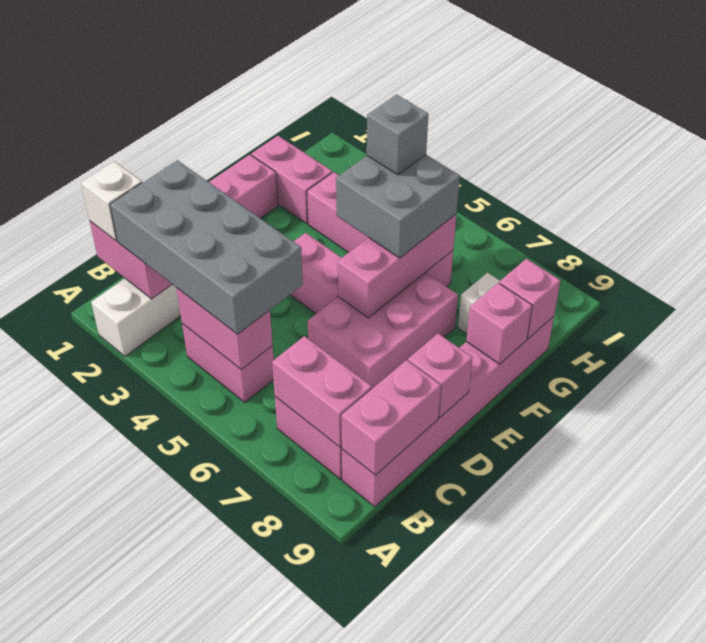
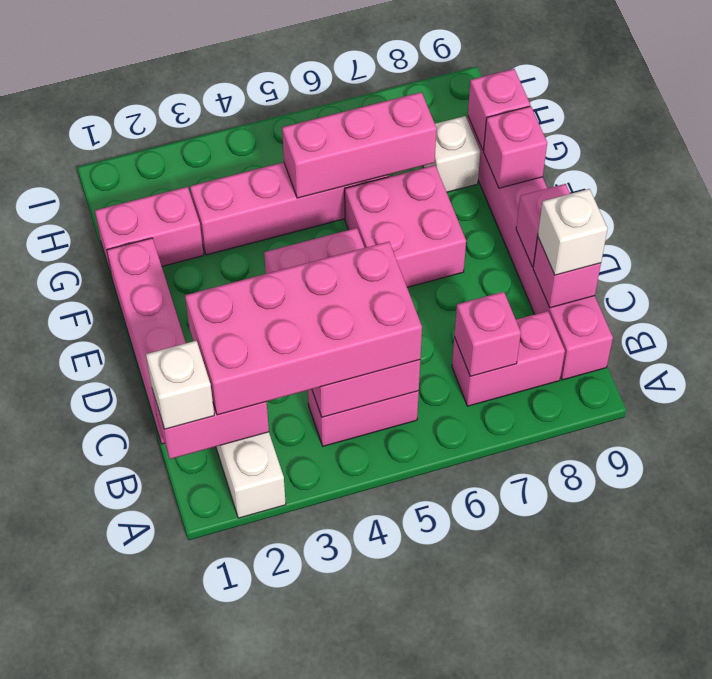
grey 2x4 brick [110,160,303,334] -> pink 2x4 brick [185,242,422,415]
pink 1x2 brick [272,336,372,447] -> pink 1x1 brick [454,292,521,376]
pink 1x2 brick [342,360,441,475] -> pink 1x1 brick [533,238,601,308]
none -> white 1x1 brick [538,189,608,275]
pink 2x3 brick [307,273,458,389] -> pink 2x2 brick [345,165,466,287]
pink 1x3 brick [338,215,456,318] -> pink 1x3 brick turned to [282,92,437,198]
grey 2x2 brick [336,155,460,258] -> none
grey 1x1 brick [367,95,428,175] -> none

